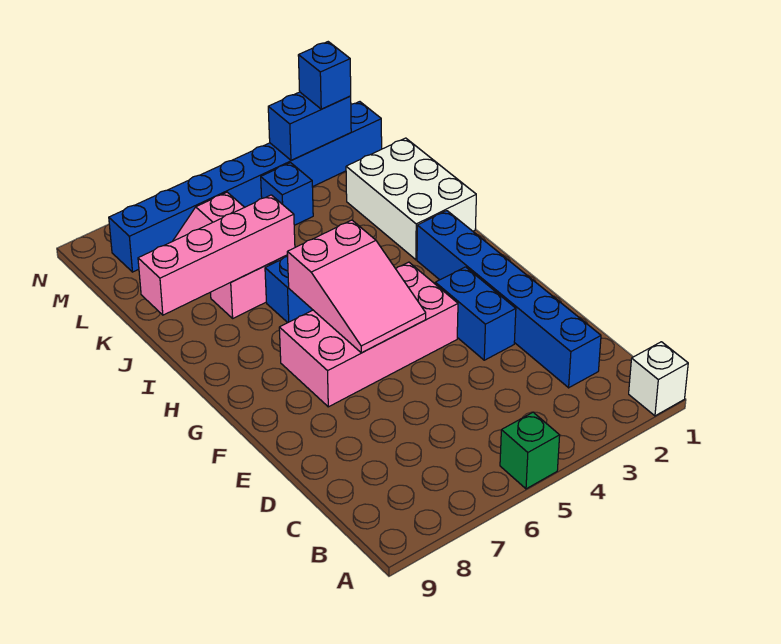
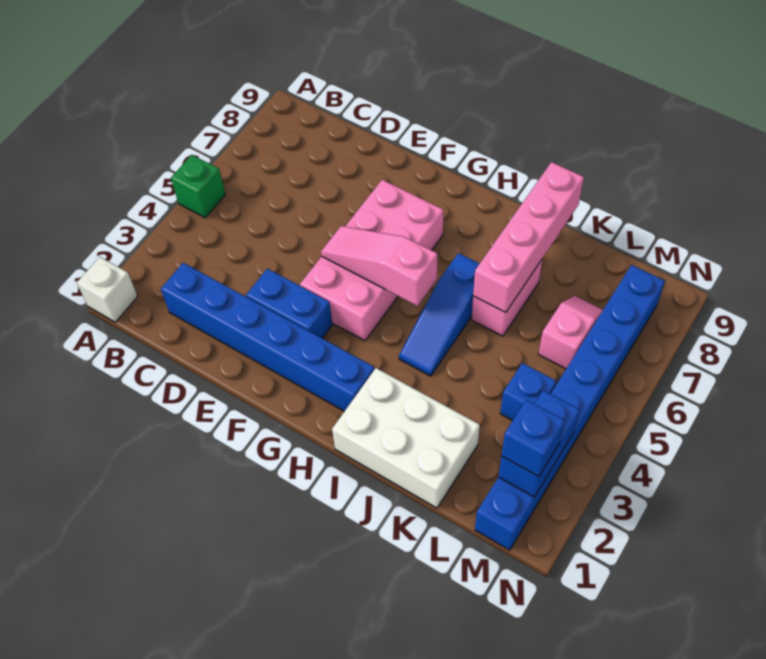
pink 2x3 slope [287,220,426,353] -> pink 1x3 slope [321,226,438,306]

